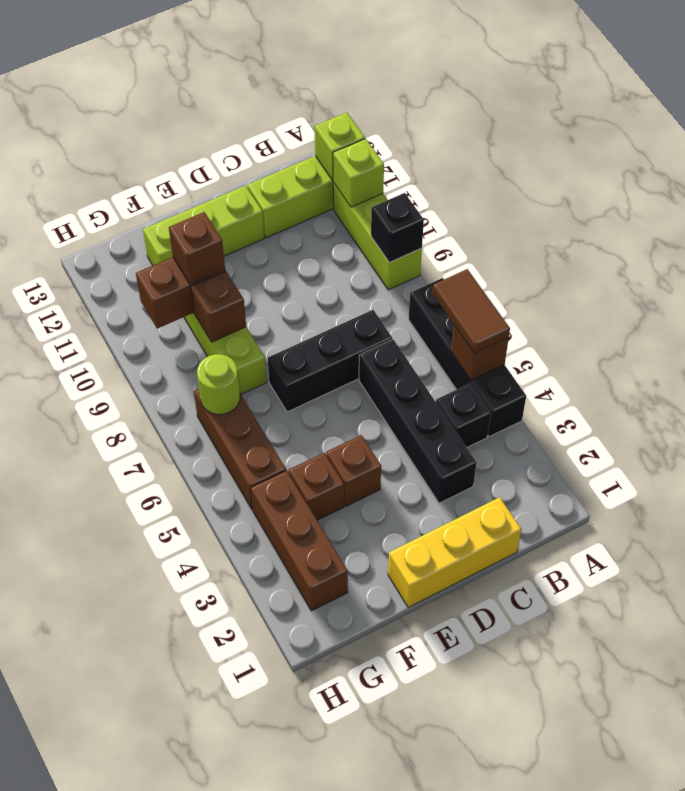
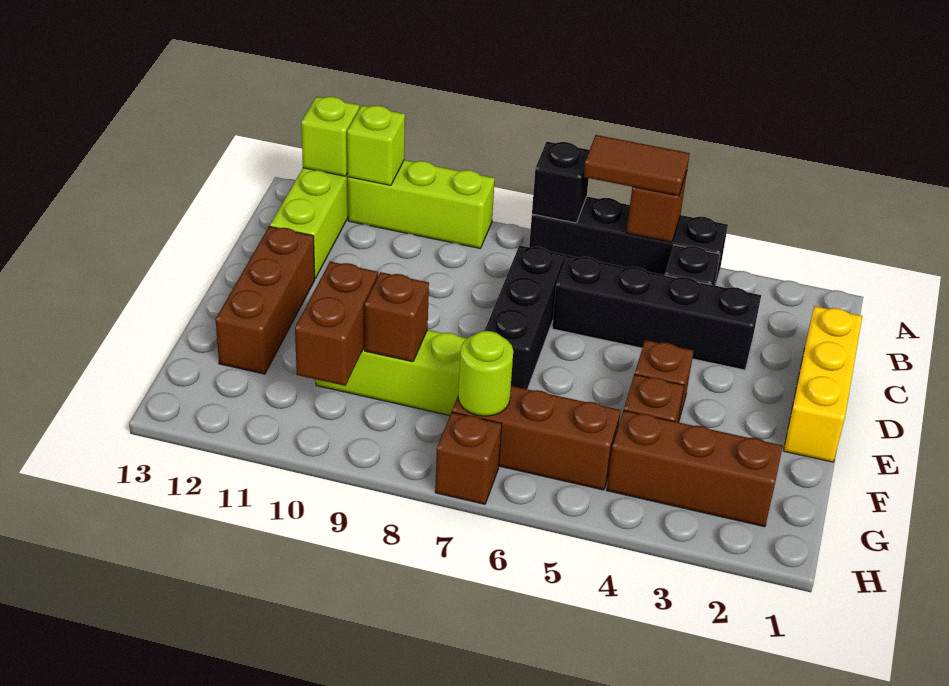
black 1x1 brick [371,193,424,263] -> black 1x1 brick moved to [532,142,589,223]
lime 1x3 brick [143,186,264,265] -> brown 1x3 brick [216,226,315,374]
brown 1x1 brick [169,212,225,285] -> brown 1x1 brick moved to [435,412,502,504]

